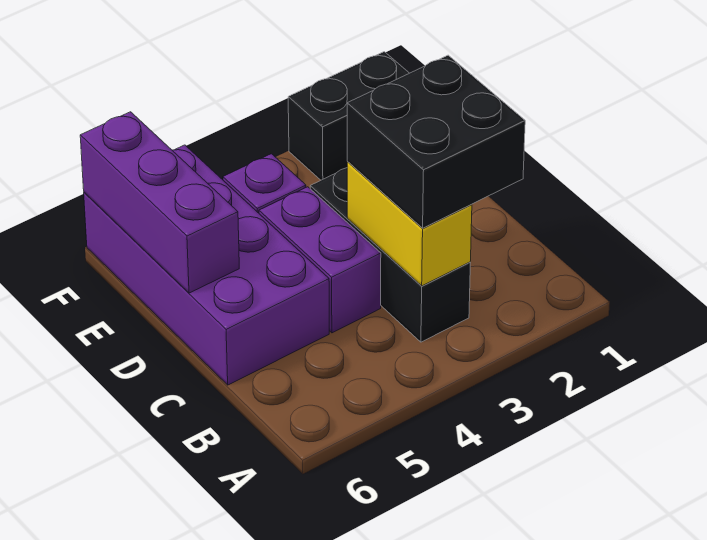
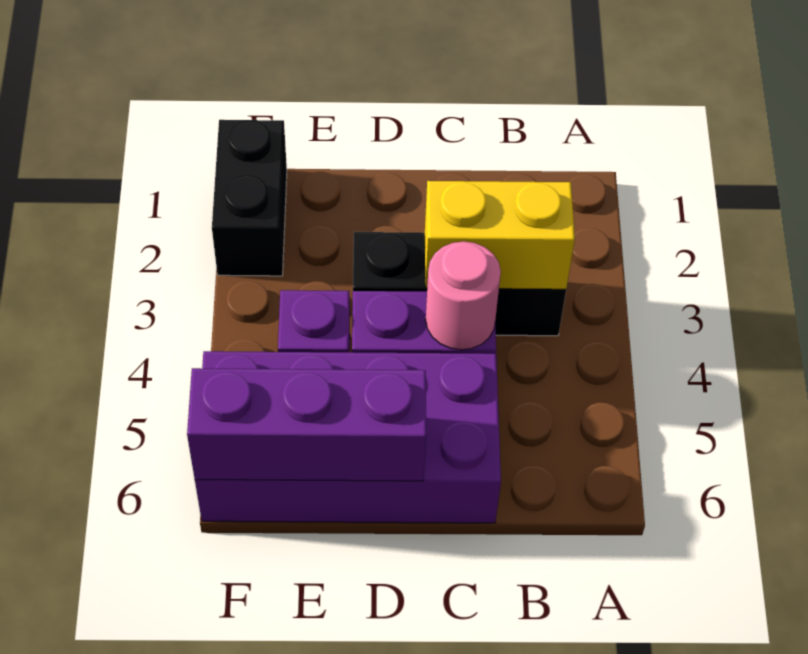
black 2x2 brick [347,55,525,228] -> none
none -> pink 1x1 round brick [426,241,501,350]

